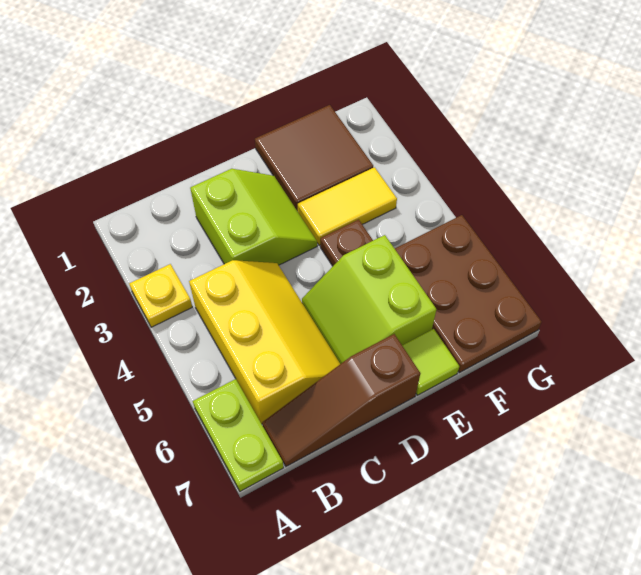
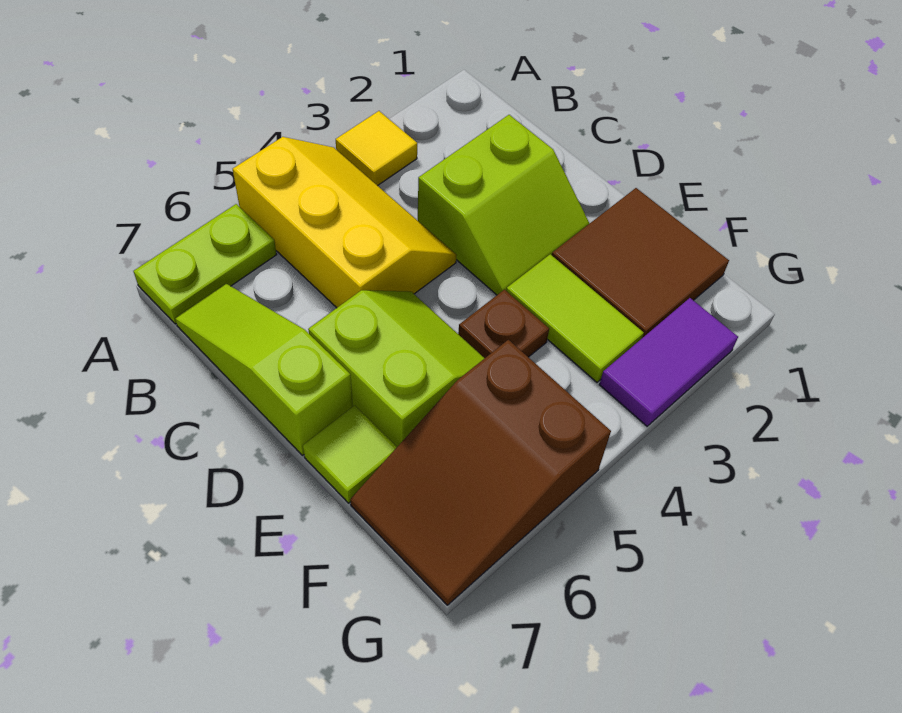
yellow 1x1 plate [129,264,192,327] -> yellow 1x1 tile [336,111,417,186]
yellow 2x3 slope [189,260,340,424] -> yellow 2x3 slope turned to [233,137,456,308]
brown 1x3 slope [262,334,420,466] -> lime 1x3 slope [175,284,353,455]
lime 2x2 slope [302,235,436,364] -> lime 2x2 slope turned to [308,290,485,447]
yellow 1x2 tile [298,167,397,245] -> lime 1x2 tile [506,254,644,382]
brown 2x3 plate [395,215,542,373] -> brown 2x3 slope [350,340,611,605]
none -> purple 1x2 tile [599,298,738,426]

